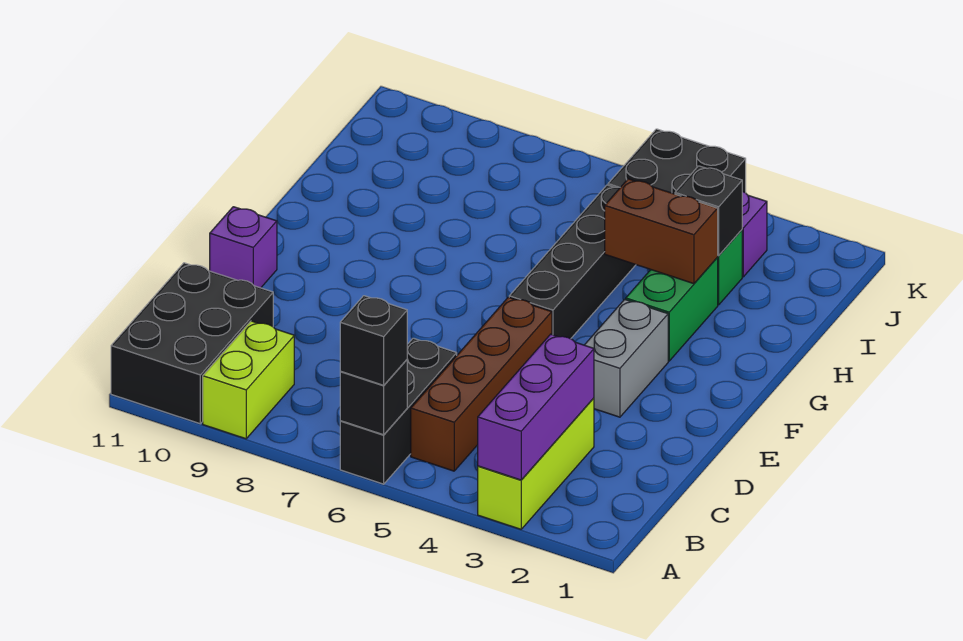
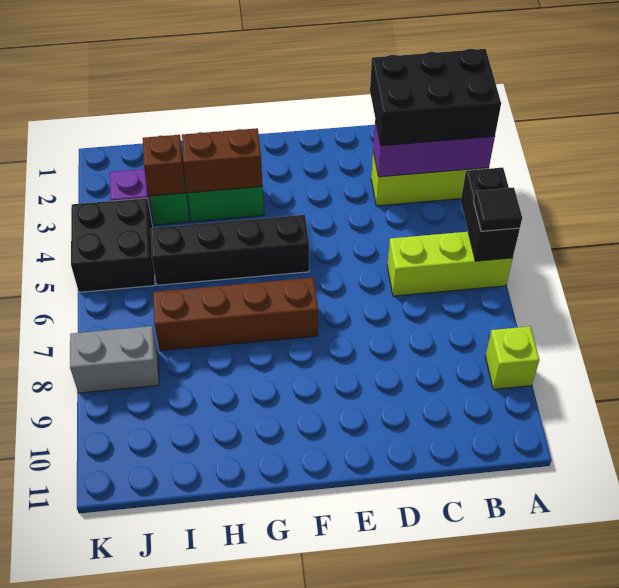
black 1x3 brick [340,338,457,484] -> lime 1x3 brick [387,232,513,296]
black 1x1 brick [340,360,407,435] -> black 1x2 brick [461,168,520,261]
black 1x1 brick [340,296,407,385] -> black 1x1 tile [474,187,522,231]
lime 1x2 brick [203,321,294,439] -> lime 1x1 brick [485,326,539,389]
black 2x3 brick [111,263,273,424] -> black 2x3 brick moved to [370,49,501,146]
brown 1x4 brick [411,297,552,471] -> brown 1x4 brick moved to [153,278,318,351]
grey 1x2 brick [585,299,668,417] -> grey 1x2 brick moved to [70,326,159,393]
purple 1x1 brick [210,207,277,288] -> none
brown 1x2 brick [605,179,718,284] -> brown 1x2 brick turned to [182,128,263,193]
black 1x1 brick [675,166,742,256] -> brown 1x1 brick [143,135,186,196]

